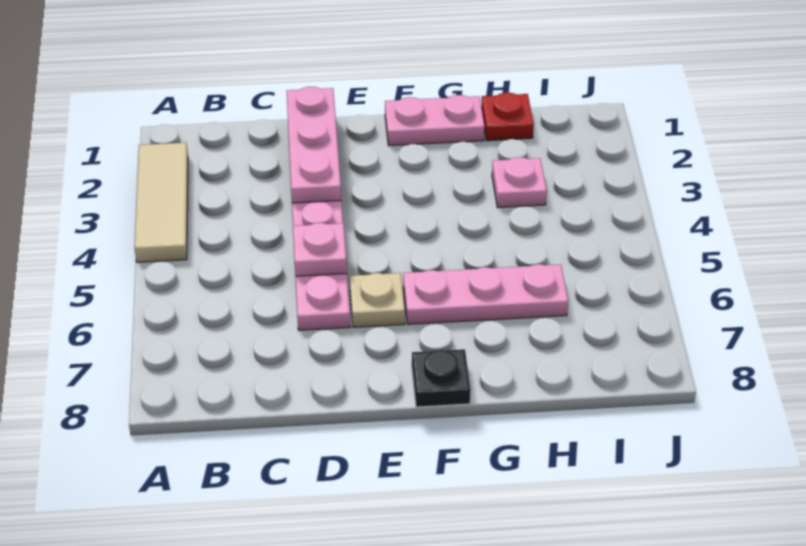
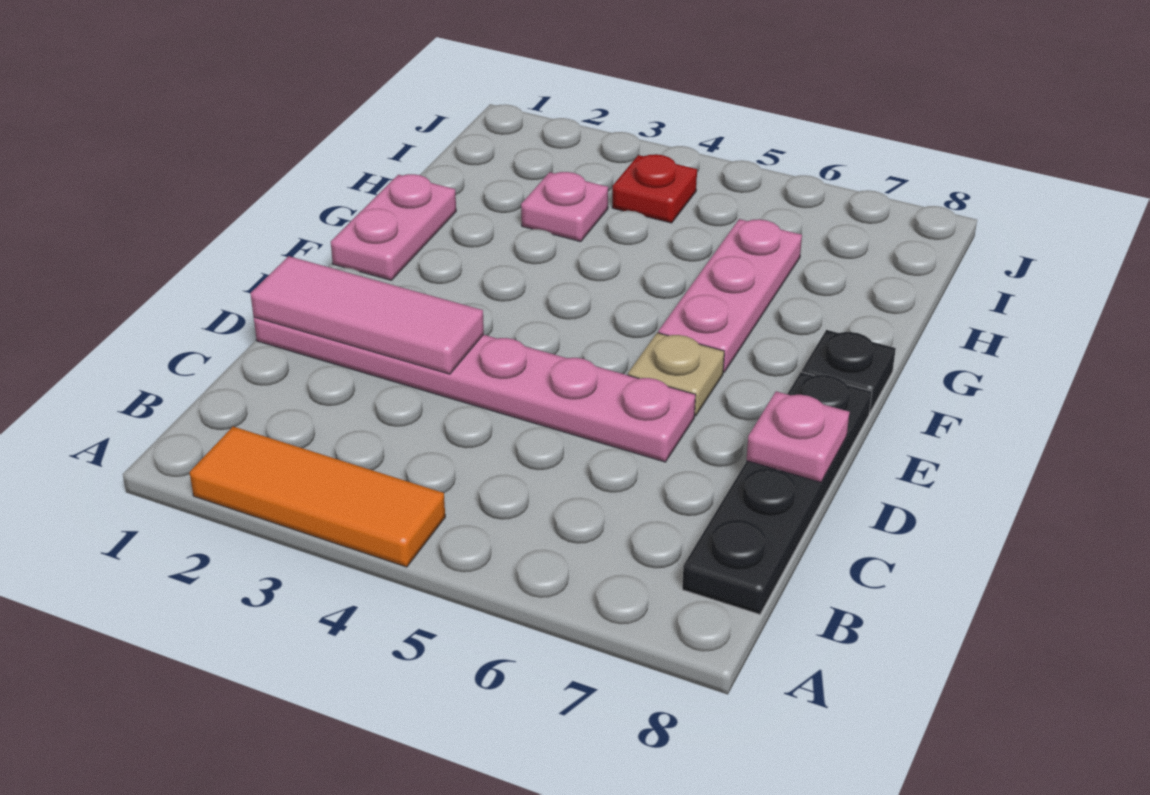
tan 1x3 tile [134,143,188,262] -> orange 1x3 tile [190,427,445,567]
none -> black 1x4 plate [682,372,872,614]
pink 1x3 plate [287,87,341,203] -> pink 1x3 tile [250,256,484,374]
pink 1x1 plate [293,223,347,276] -> pink 1x1 plate moved to [747,391,850,482]
red 1x1 plate [481,92,534,141] -> red 1x1 plate moved to [612,154,697,223]

